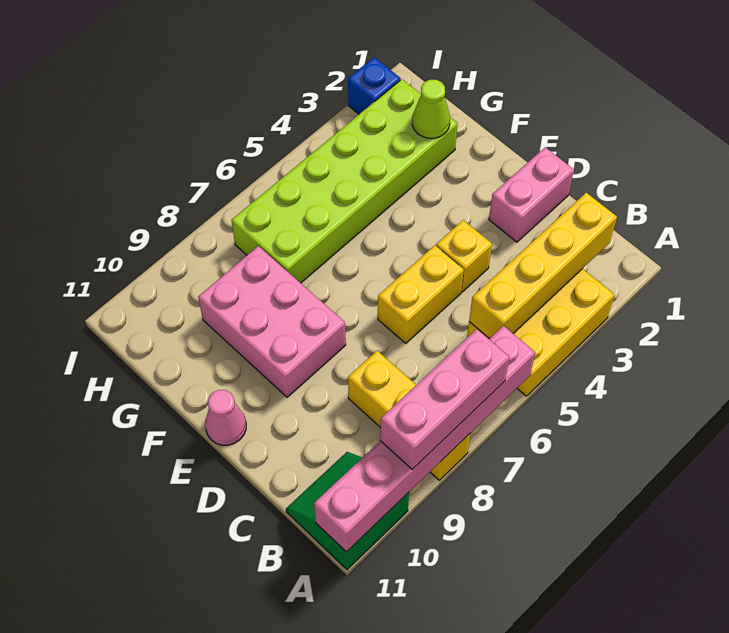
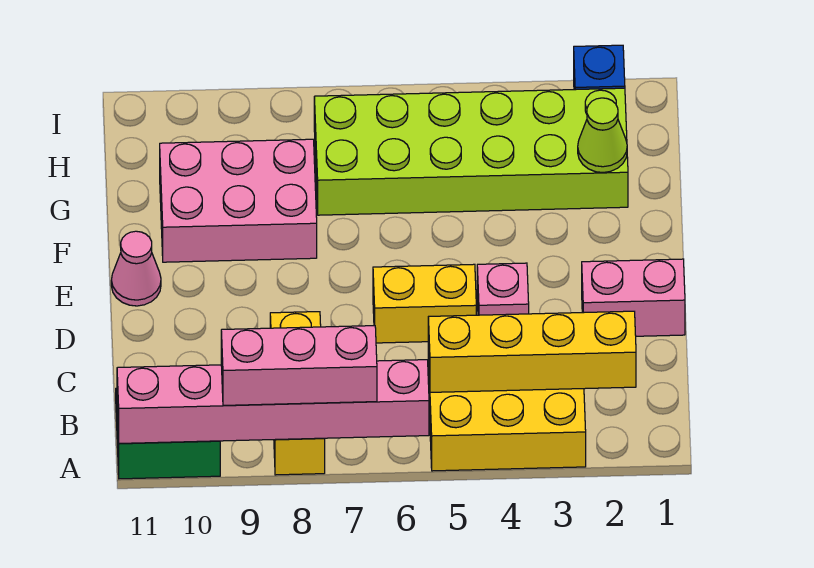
yellow 1x1 brick [436,220,492,292] -> pink 1x1 brick [477,263,529,315]
pink 2x3 brick [198,246,346,397] -> pink 2x3 brick turned to [160,139,317,262]

